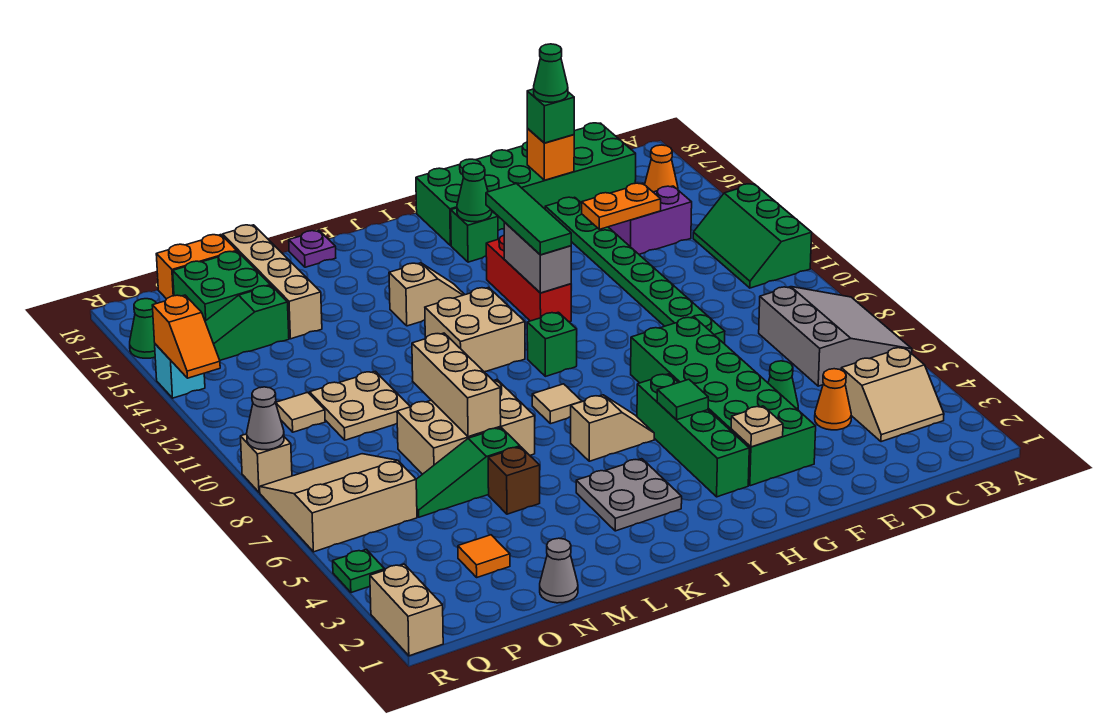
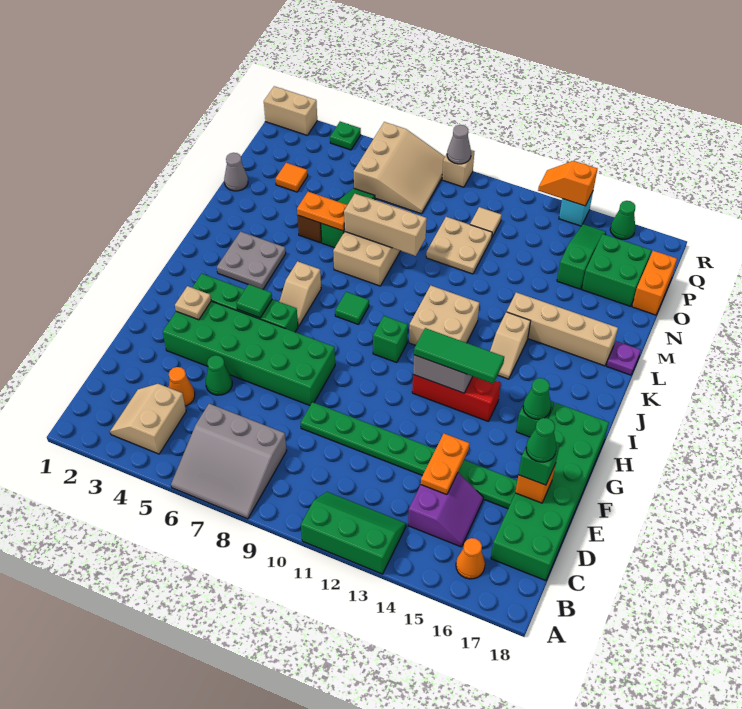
tan 1x1 tile [532,384,582,424] -> green 1x1 tile [335,292,369,325]
none -> orange 1x2 plate [297,192,347,231]
tan 1x4 brick [223,225,322,339] -> tan 1x4 brick moved to [507,292,618,366]

